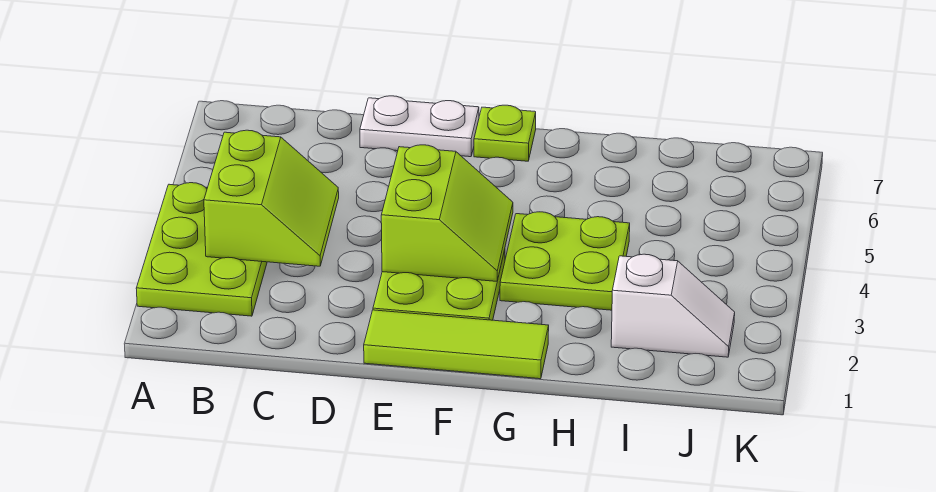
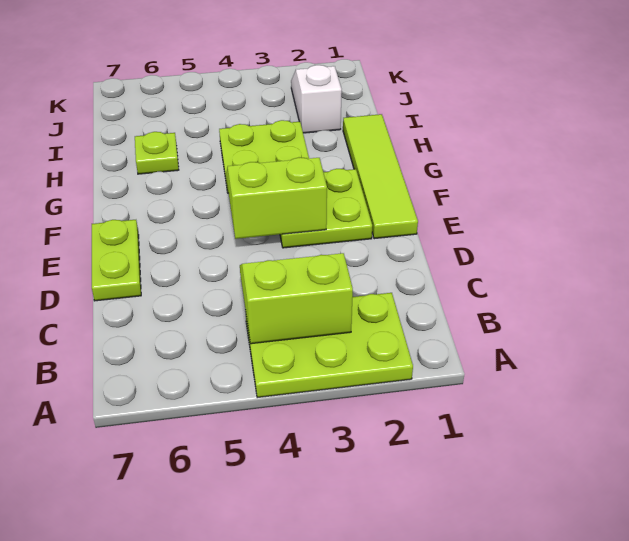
white 1x2 plate [360,96,479,157] -> lime 1x2 plate [92,220,141,301]
lime 1x3 tile [364,310,549,379] -> lime 1x4 tile [343,114,418,239]
lime 1x1 plate [474,105,536,161] -> lime 1x1 plate moved to [135,132,179,174]

